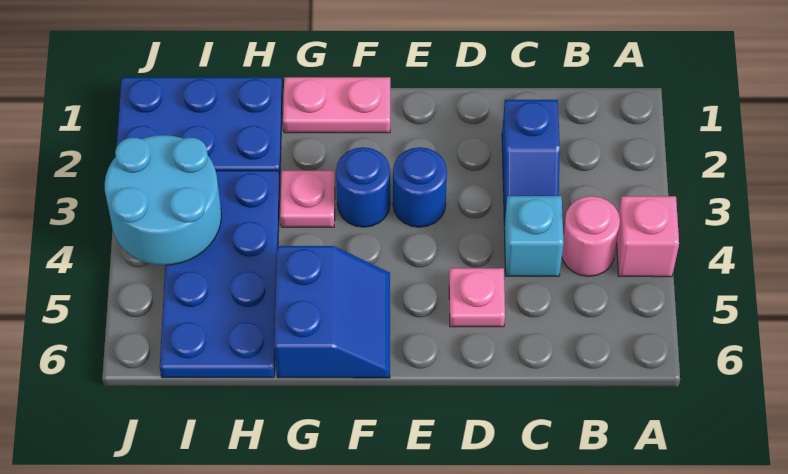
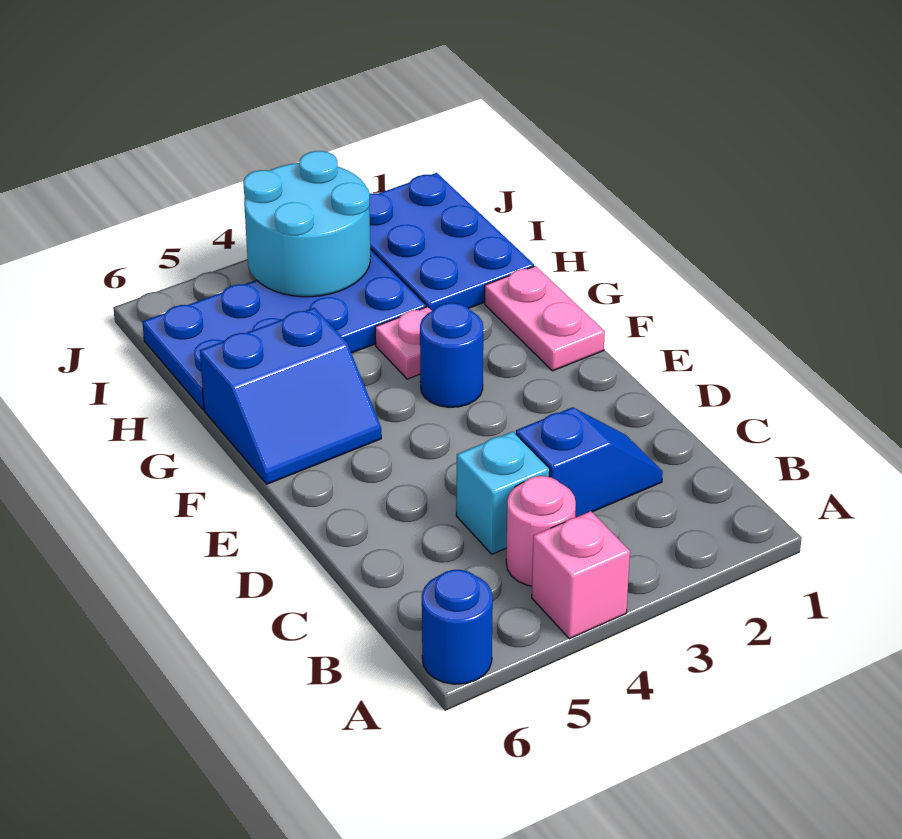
blue 1x2 slope [502,100,560,226] -> blue 1x2 slope turned to [516,407,663,517]
pink 1x1 plate [449,268,505,327] -> none
blue 1x1 round brick [393,147,447,227] -> blue 1x1 round brick moved to [422,570,493,684]

